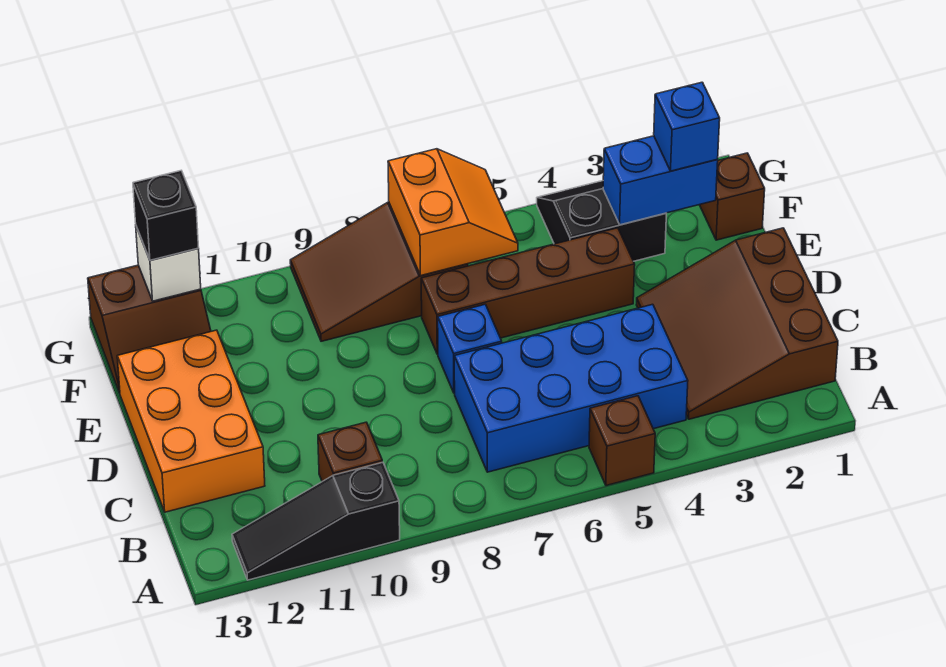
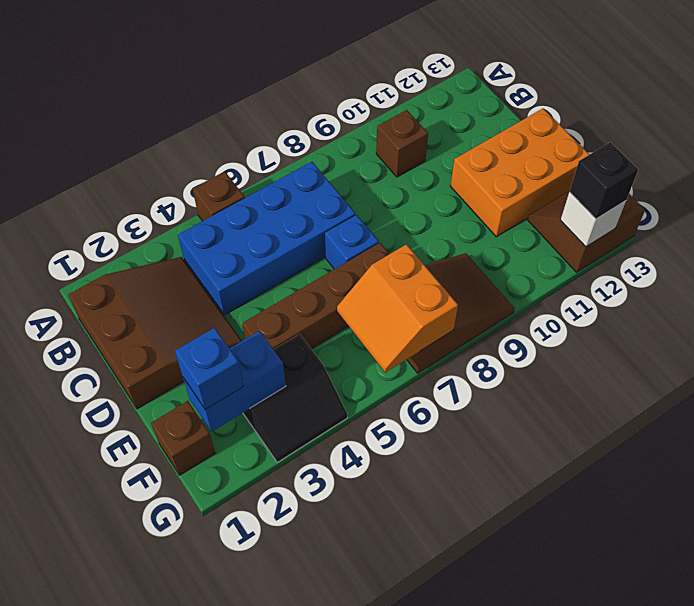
black 1x3 slope [232,462,400,580] -> none
orange 2x3 brick [117,330,265,512] -> orange 2x3 brick turned to [450,108,590,237]

